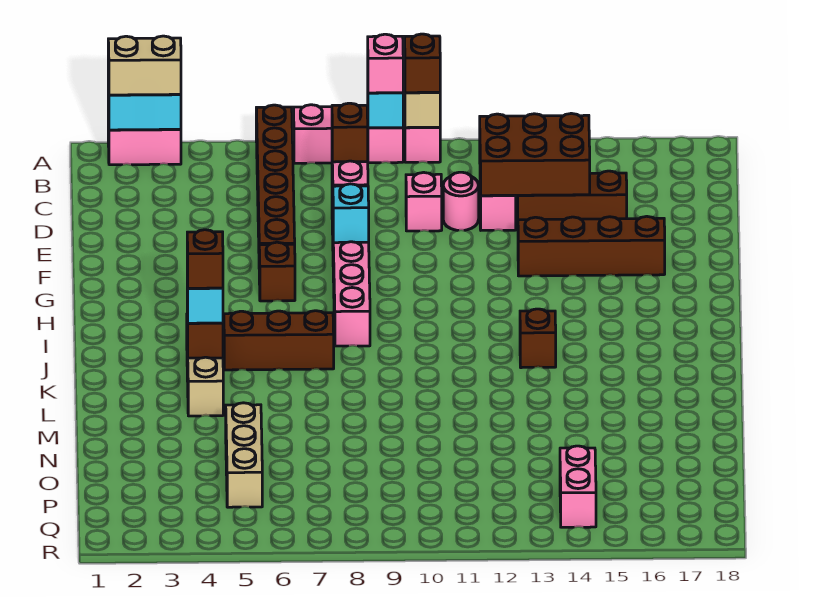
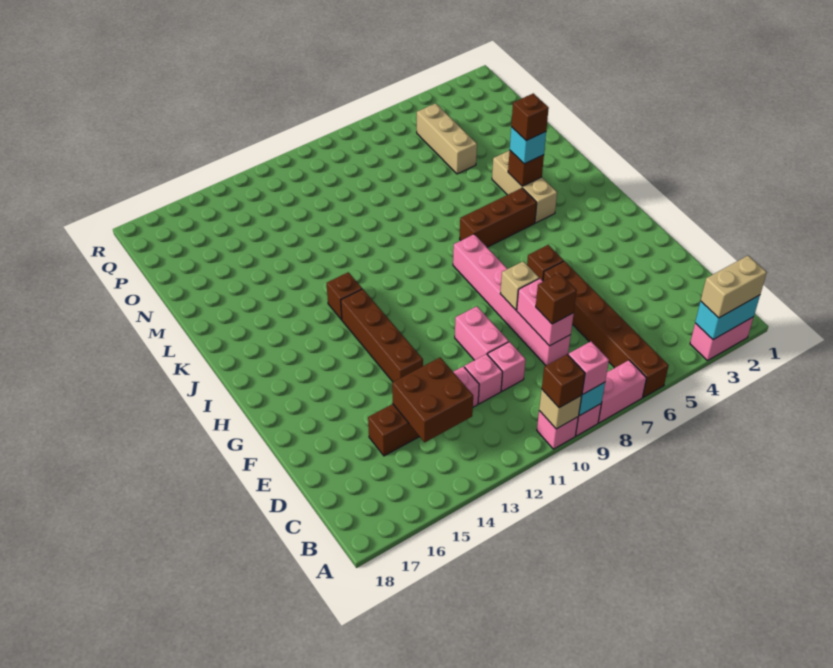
brown 2x3 brick [480,113,590,196] -> brown 2x2 brick [392,357,473,442]
pink 1x1 round brick [443,172,479,230] -> pink 1x1 brick [465,354,503,404]
cyan 1x1 brick [333,184,369,243] -> tan 1x1 brick [500,261,539,310]
brown 1x4 brick [518,216,665,276] -> brown 1x4 brick turned to [341,289,423,382]
pink 1x2 brick [560,446,596,527] -> pink 1x2 brick moved to [455,306,509,360]

